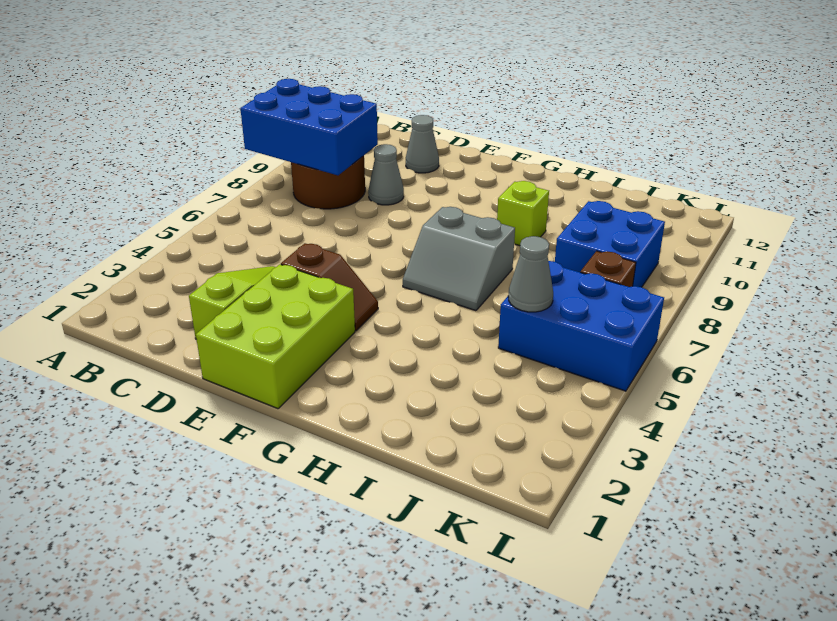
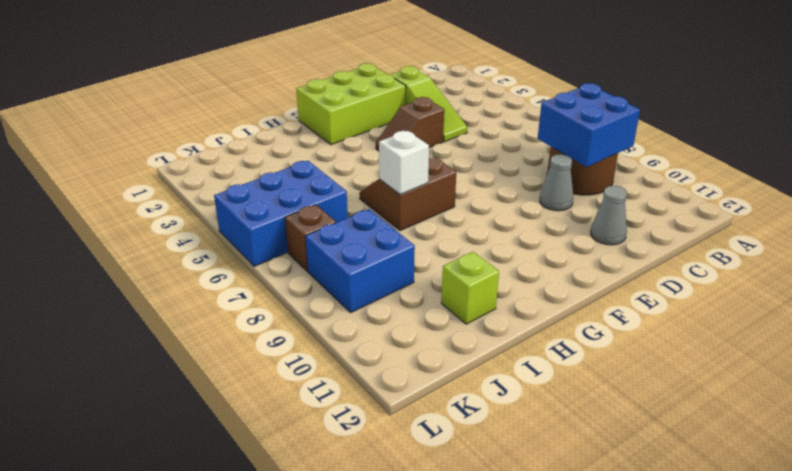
blue 2x3 brick [240,79,378,175] -> blue 2x2 brick [538,83,640,167]
lime 2x3 brick [196,264,355,409] -> lime 2x3 brick turned to [296,63,406,145]
grey 2x2 slope [403,207,515,311] -> brown 2x2 slope [359,157,456,231]
none -> white 1x1 brick [379,131,429,195]
lime 1x1 brick [497,181,549,246] -> lime 1x1 brick moved to [441,252,499,324]
grey 1x1 cone [508,236,553,312] -> none

